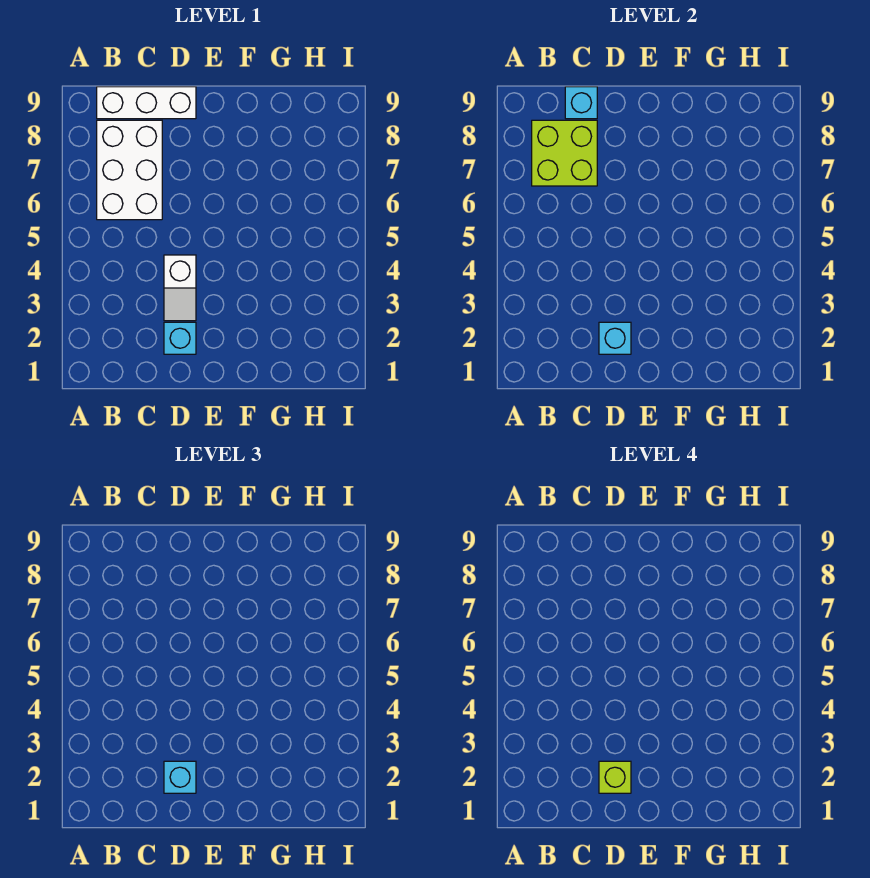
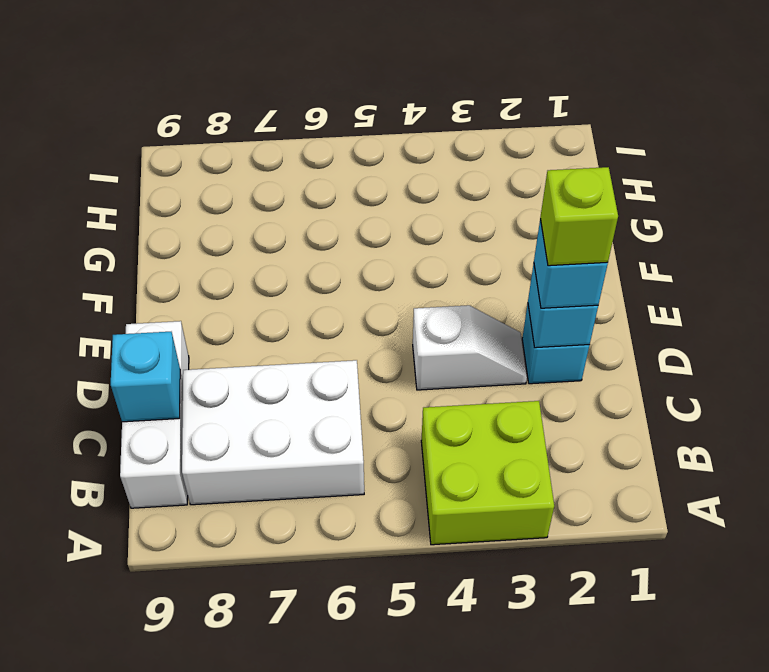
lime 2x2 brick [532,120,597,186] -> lime 2x2 brick moved to [421,401,554,545]

